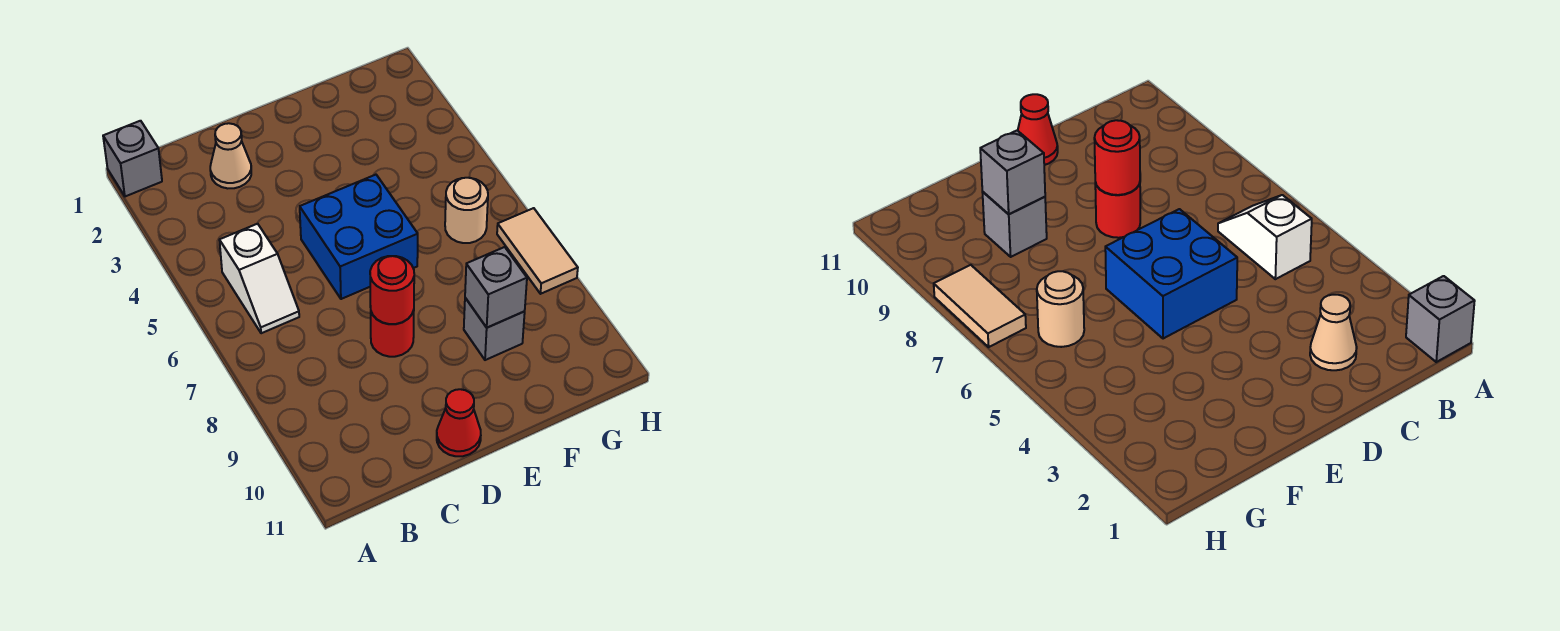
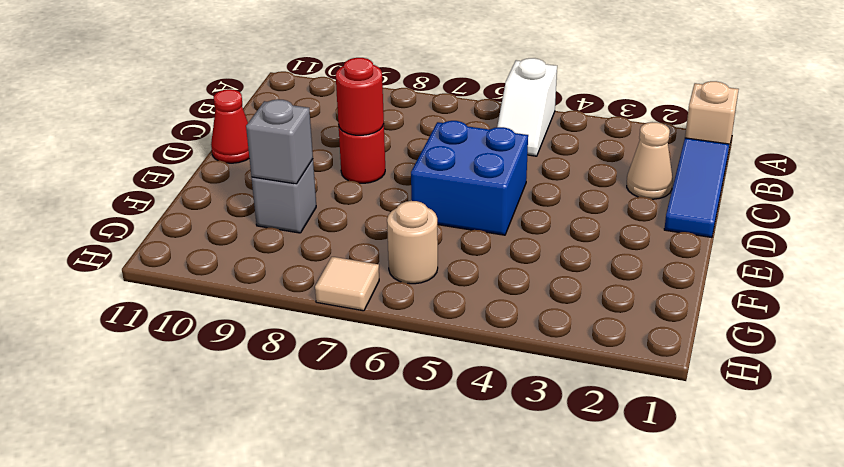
grey 1x1 brick [103,121,162,196] -> tan 1x1 brick [685,81,739,153]
none -> blue 1x3 tile [664,138,729,237]
white 1x2 slope [219,224,299,333] -> white 1x2 slope turned to [497,58,557,156]
tan 1x2 tile [497,208,578,294] -> tan 1x1 tile [315,257,379,311]

